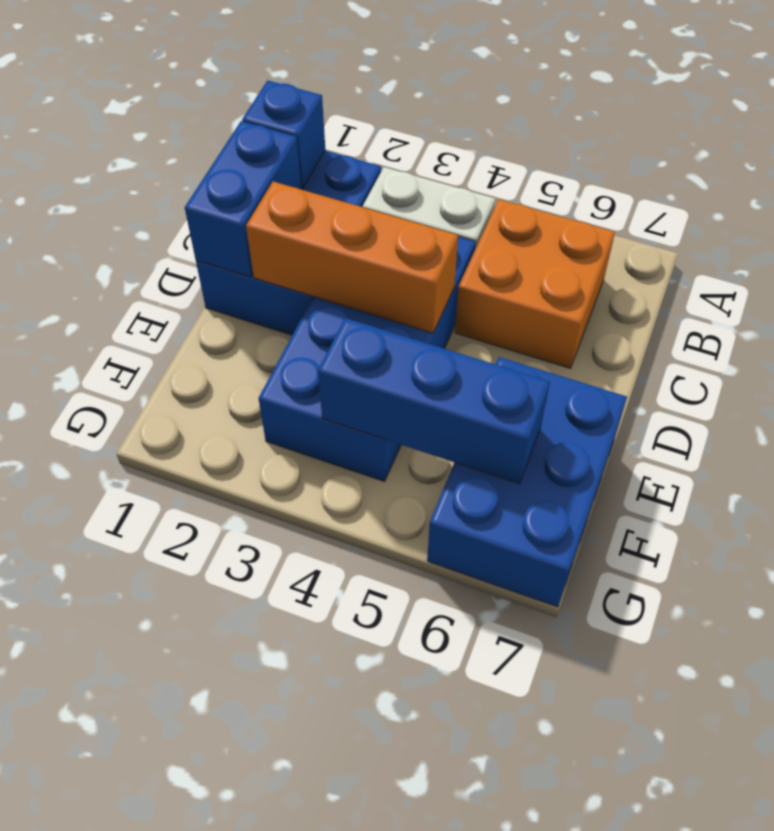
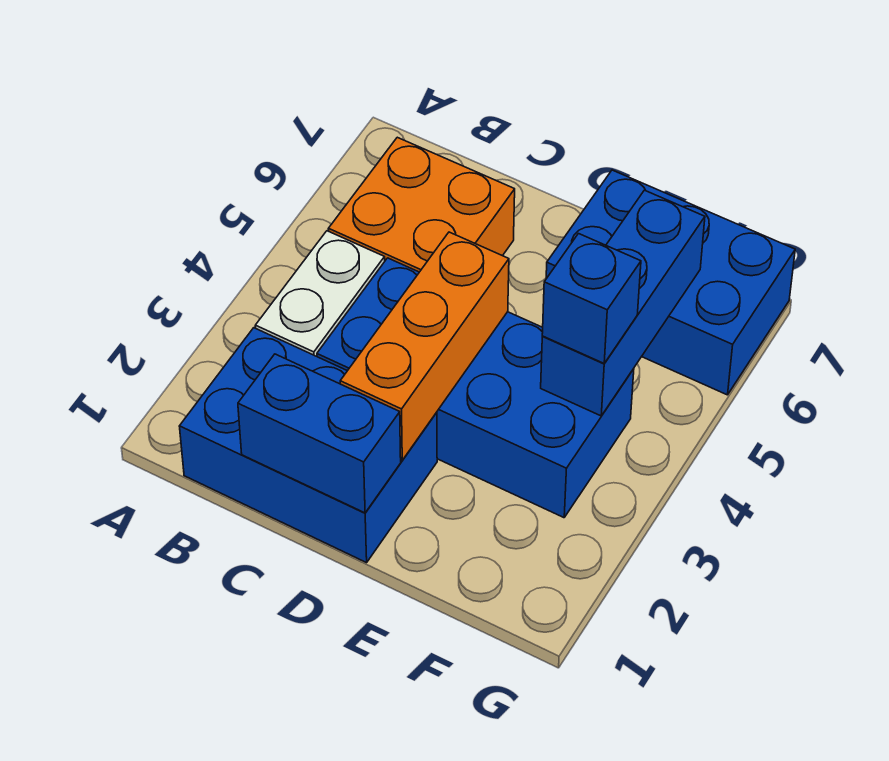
blue 1x1 brick [242,80,325,189] -> blue 1x1 brick moved to [542,234,641,363]

